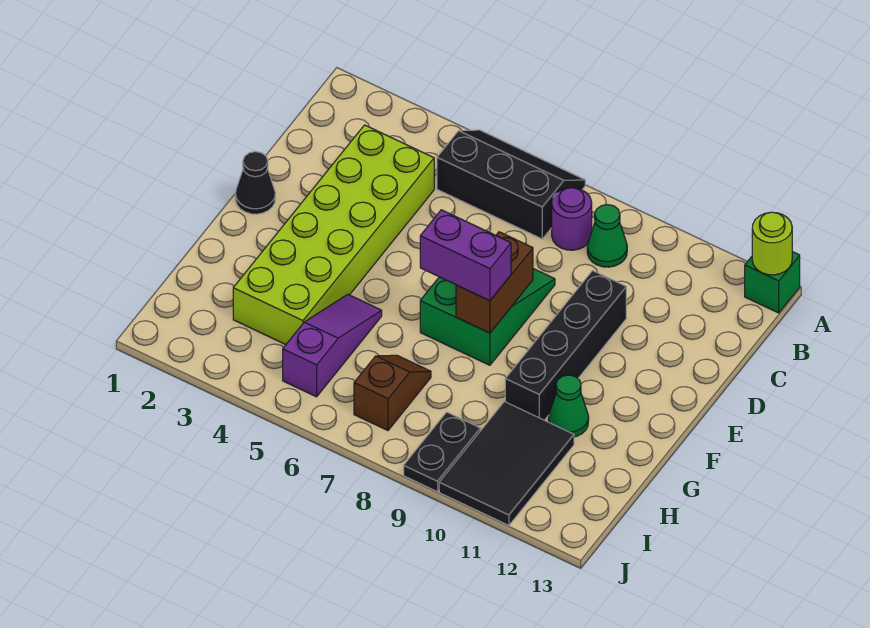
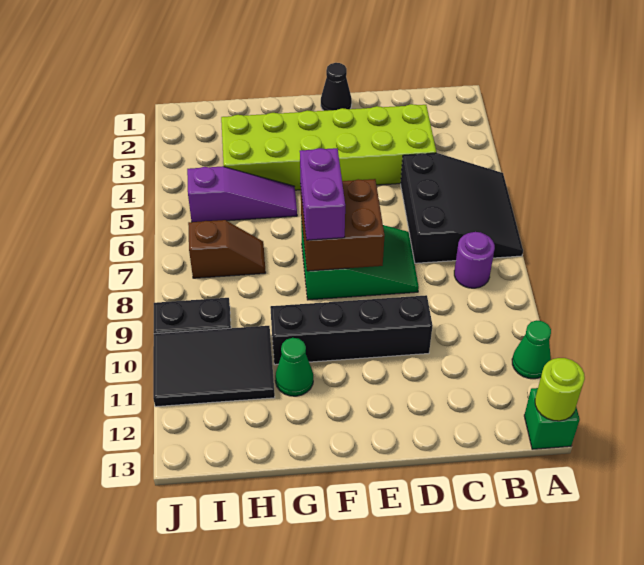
black 2x3 slope [437,130,585,239] -> black 3x3 slope [401,153,523,263]
green 1x1 cone [587,205,627,267] -> green 1x1 cone moved to [512,320,551,379]
brown 1x2 brick [456,232,533,333] -> brown 2x2 brick [301,179,385,271]

